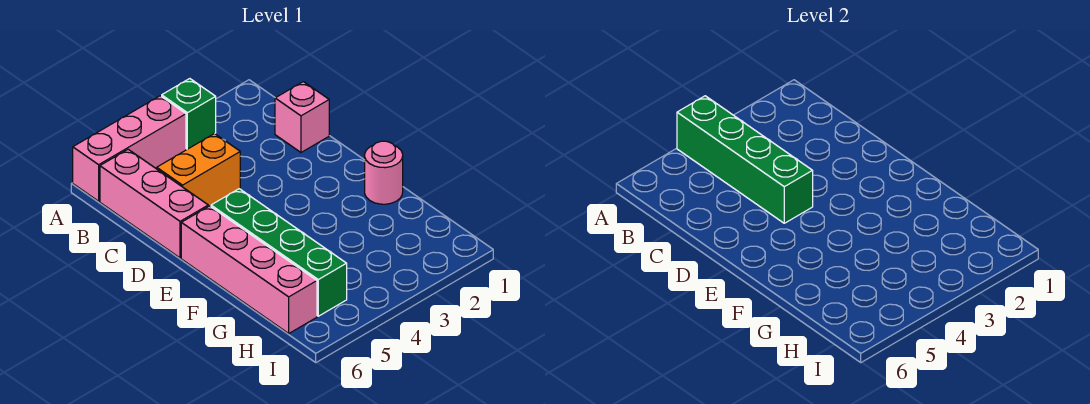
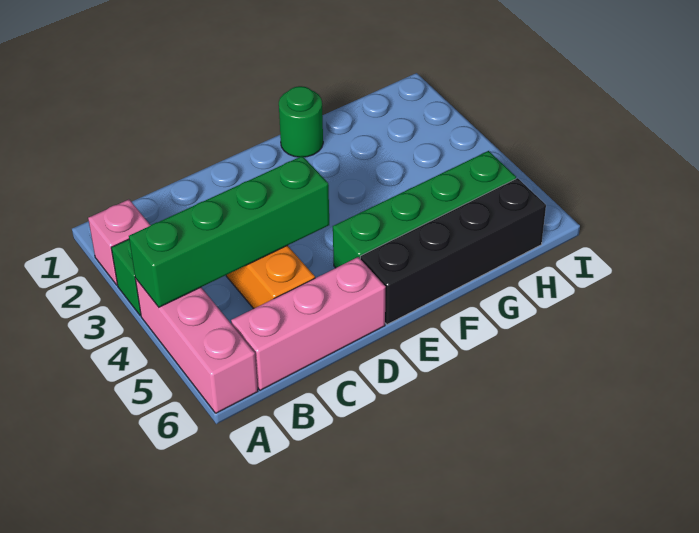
pink 1x1 brick [275,82,329,152] -> pink 1x1 brick moved to [88,199,151,285]
pink 1x4 brick [181,206,317,333] -> black 1x4 brick [360,178,546,325]
pink 1x1 round brick [365,141,403,204] -> green 1x1 round brick [279,86,323,157]

